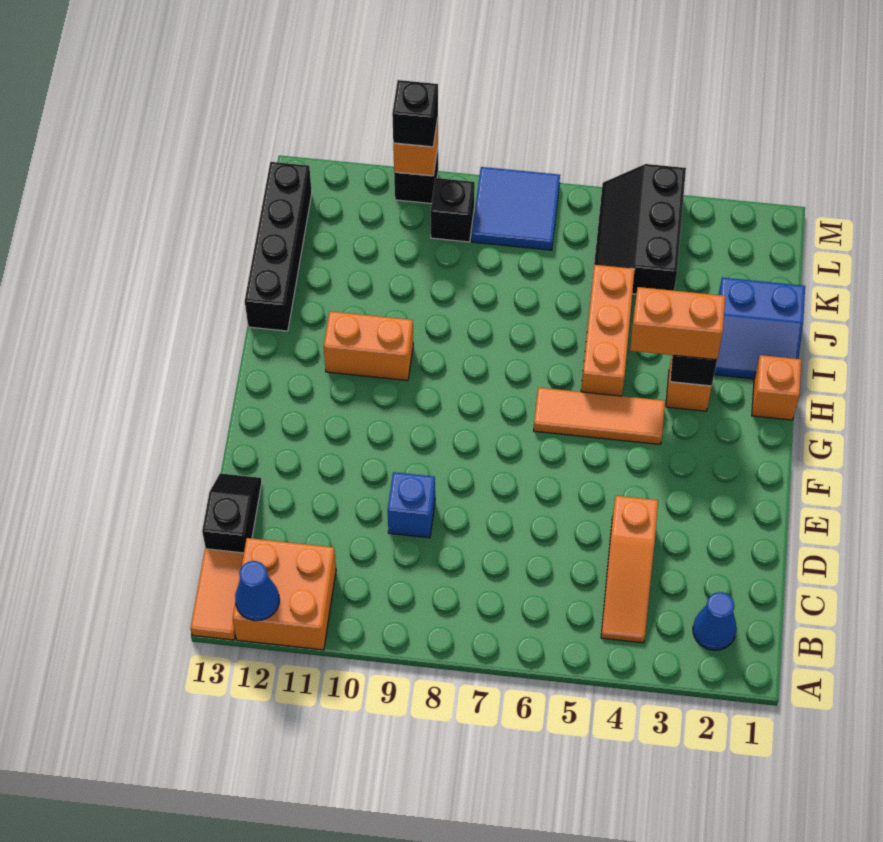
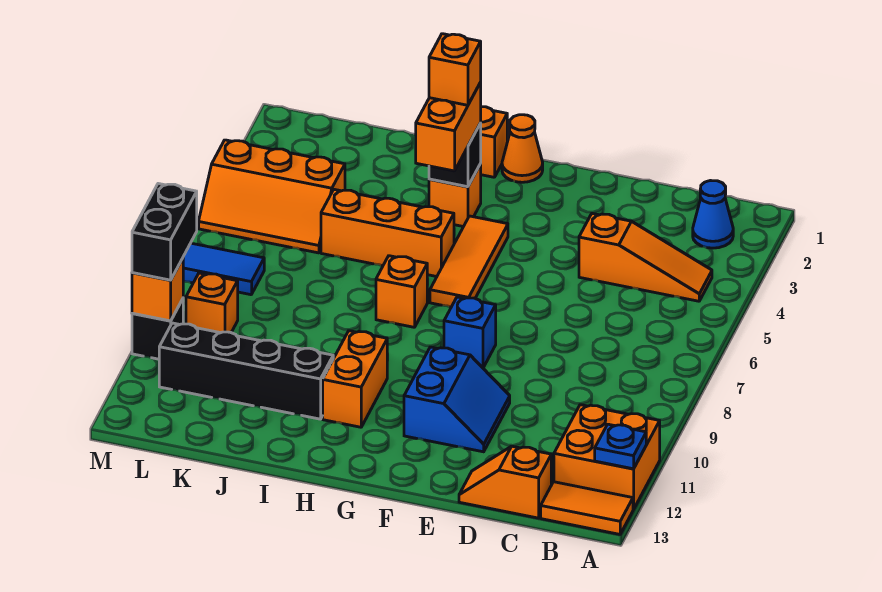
blue 1x1 cone [235,561,279,621] -> blue 1x1 plate [595,424,646,469]
black 1x2 slope [202,473,262,553] -> orange 1x2 slope [459,446,551,518]
blue 1x1 brick [387,472,435,538] -> blue 1x1 brick moved to [444,297,496,368]
none -> orange 1x1 cone [502,115,543,182]
none -> orange 1x1 brick [429,34,481,105]
none -> orange 1x1 brick [376,256,427,327]
blue 2x2 slope [714,278,805,379] -> blue 2x2 slope moved to [404,347,510,452]
black 1x4 brick [245,162,312,331] -> black 1x4 brick moved to [159,323,333,419]
black 2x3 slope [594,164,686,294] -> orange 2x3 slope [199,140,345,253]
blue 2x2 tile [472,167,560,250] -> blue 1x2 tile [183,243,264,295]
black 1x1 brick [430,178,475,242] -> orange 1x1 brick [186,273,238,333]
black 1x1 brick [392,80,438,147] -> black 1x2 brick [132,184,197,280]

